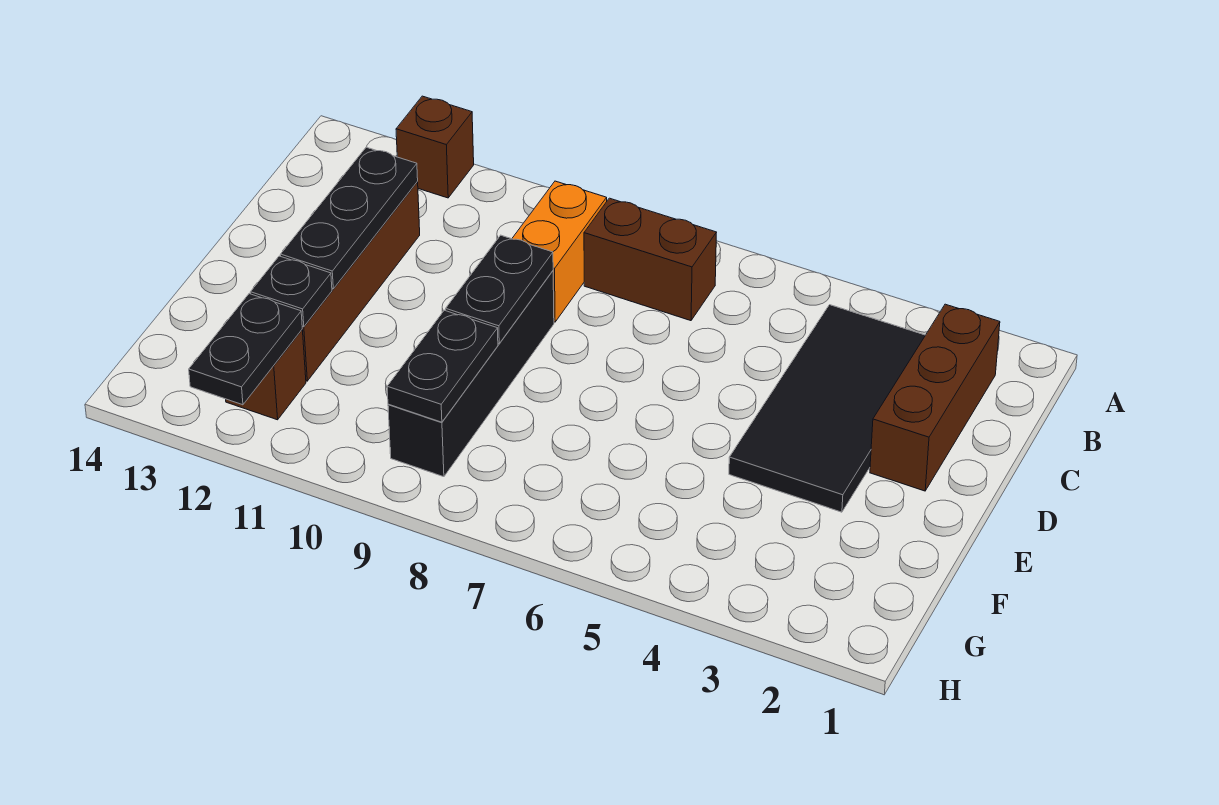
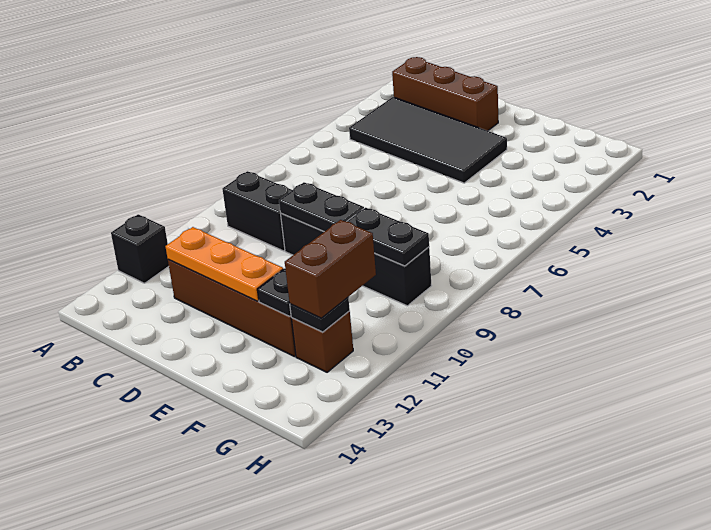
brown 1x1 brick [396,96,474,198] -> black 1x1 brick [111,214,169,283]
brown 1x2 brick [584,198,716,321] -> brown 1x2 brick moved to [285,220,376,318]
orange 1x2 brick [512,181,607,322] -> black 1x2 brick [222,171,292,251]
black 1x3 plate [280,147,418,289] -> orange 1x3 plate [165,227,283,301]
black 1x2 plate [189,294,302,405] -> black 1x1 plate [290,298,350,332]

